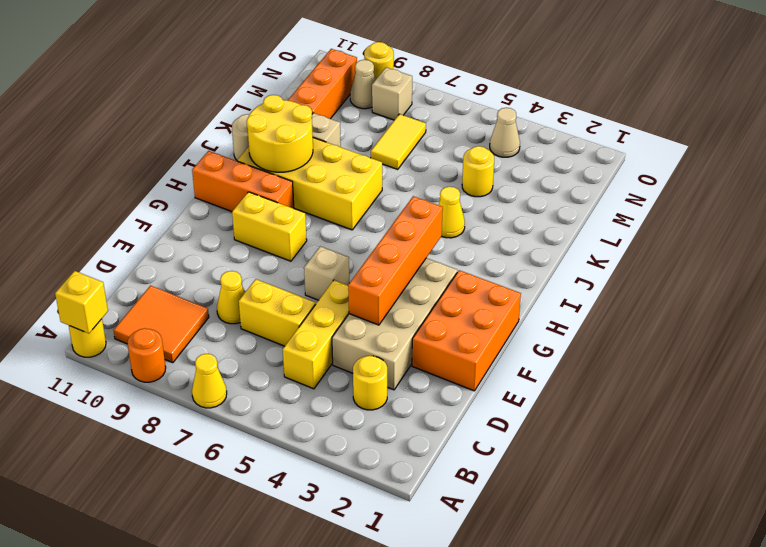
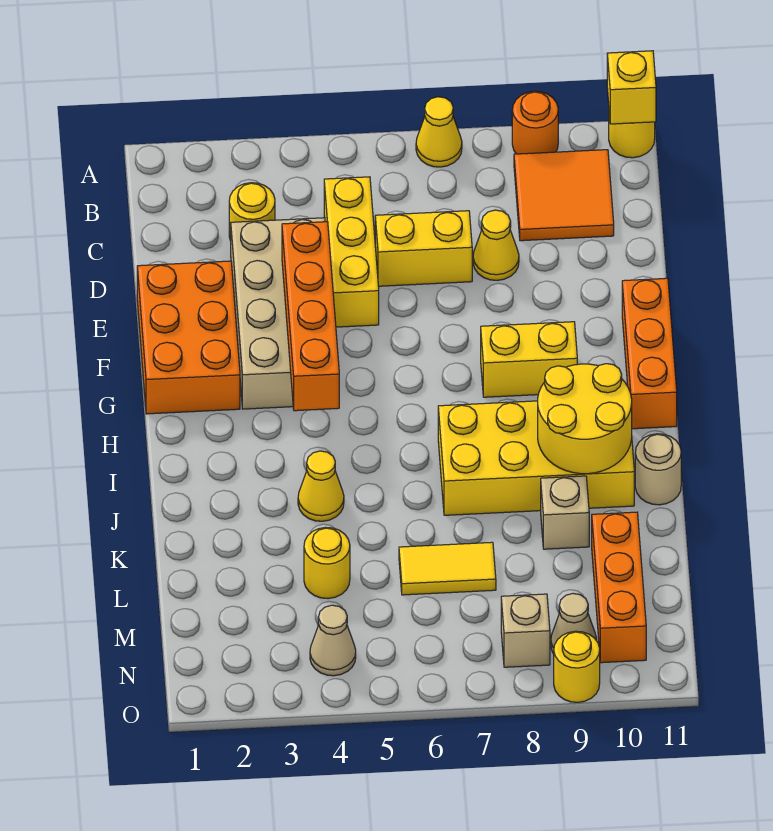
tan 1x1 brick [304,246,349,300] -> none
orange 1x3 brick [192,151,294,212] -> orange 1x3 brick turned to [622,278,677,429]
yellow 1x2 tile [371,114,426,169] -> yellow 1x2 tile turned to [399,542,496,595]

